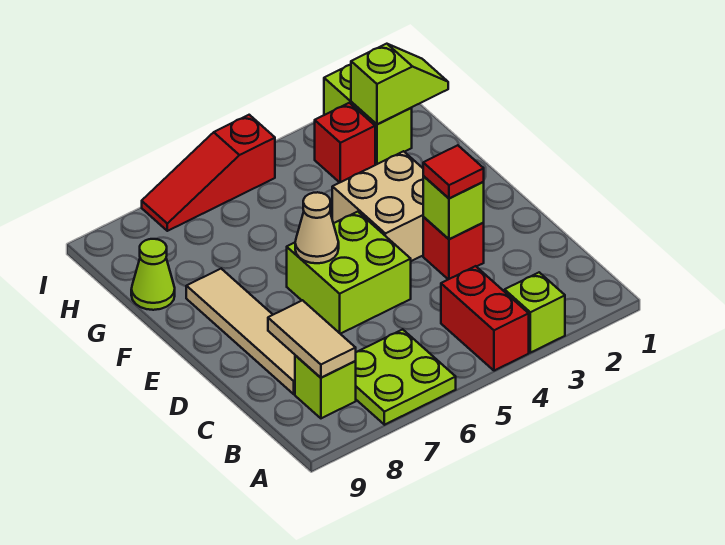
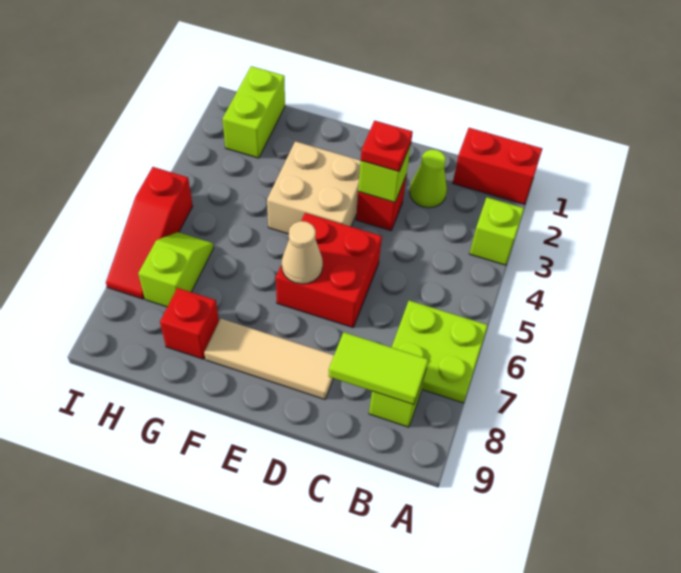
red 1x2 brick [441,266,529,371] -> red 1x2 brick moved to [453,128,542,204]
tan 1x2 tile [268,300,356,378] -> lime 1x2 tile [329,332,428,405]
tan 1x4 tile [186,269,295,394] -> tan 1x3 tile [204,319,334,399]
red 1x1 tile [423,145,484,199] -> red 1x1 plate [361,121,413,172]
lime 2x2 brick [287,212,411,334] -> red 2x2 brick [276,213,382,327]
lime 1x1 cone [131,239,175,310] -> lime 1x1 cone moved to [410,150,447,208]
lime 1x2 slope [351,44,448,124] -> lime 1x2 slope moved to [138,232,214,307]
lime 1x2 brick [324,65,412,165] -> lime 1x2 brick turned to [222,66,285,158]
red 1x1 brick [315,103,375,183] -> red 1x1 brick moved to [160,288,219,359]

